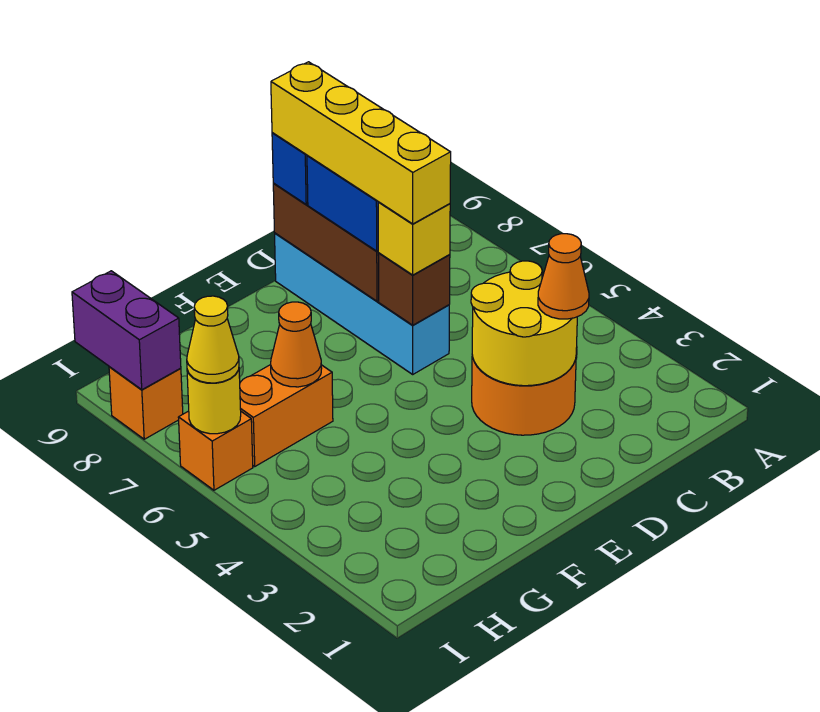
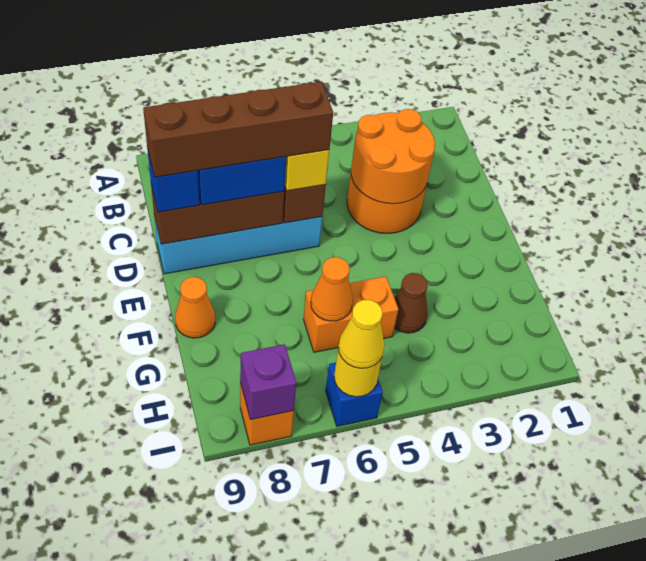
yellow 2x2 round brick [471,261,577,386] -> orange 2x2 round brick [351,109,435,204]
orange 1x1 cone [538,234,589,319] -> orange 1x1 cone moved to [175,277,215,338]
yellow 1x4 brick [271,62,451,224] -> brown 1x4 brick [143,82,333,177]
none -> brown 1x1 cone [394,273,428,333]
orange 1x2 brick [240,365,333,466] -> orange 1x2 brick turned to [303,276,398,352]
orange 1x1 brick [178,411,253,490] -> blue 1x1 brick [325,363,383,426]
purple 1x2 brick [72,271,181,390] -> purple 1x1 brick [240,344,296,420]

